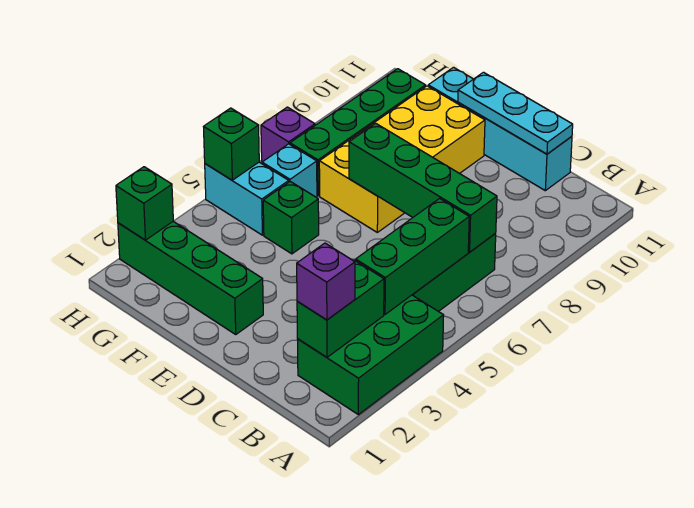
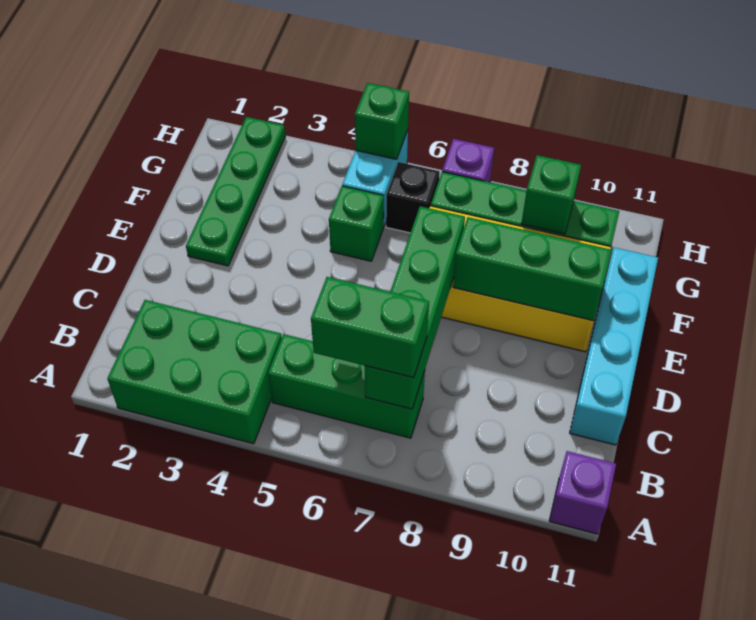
green 1x2 brick [297,260,384,357] -> green 1x2 brick moved to [311,277,429,378]
purple 1x1 brick [297,243,355,320] -> purple 1x1 brick moved to [549,451,616,534]
green 1x3 brick [356,199,469,314] -> green 1x3 brick moved to [453,217,611,321]
cyan 1x3 plate [458,72,573,154] -> none
green 1x4 brick [118,222,263,334] -> green 1x4 plate [186,117,285,266]
cyan 1x1 brick [262,144,317,197] -> black 1x1 brick [386,162,440,233]
green 1x1 brick [116,167,173,240] -> green 1x1 brick moved to [521,155,581,234]

